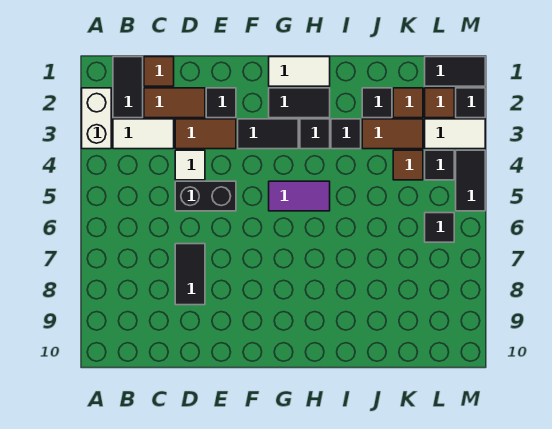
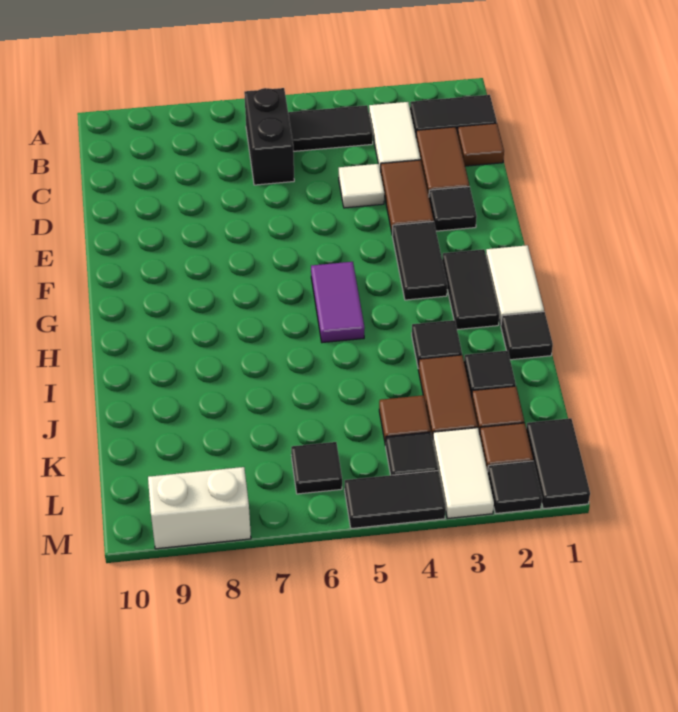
white 1x2 brick [82,88,111,149] -> white 1x2 brick moved to [148,467,251,549]
black 1x2 brick [175,181,236,211] -> black 1x2 brick moved to [244,88,294,185]
black 1x2 tile [175,244,205,305] -> black 1x2 tile moved to [288,105,373,151]
black 1x1 tile [300,119,330,149] -> black 1x1 tile moved to [501,312,553,360]

